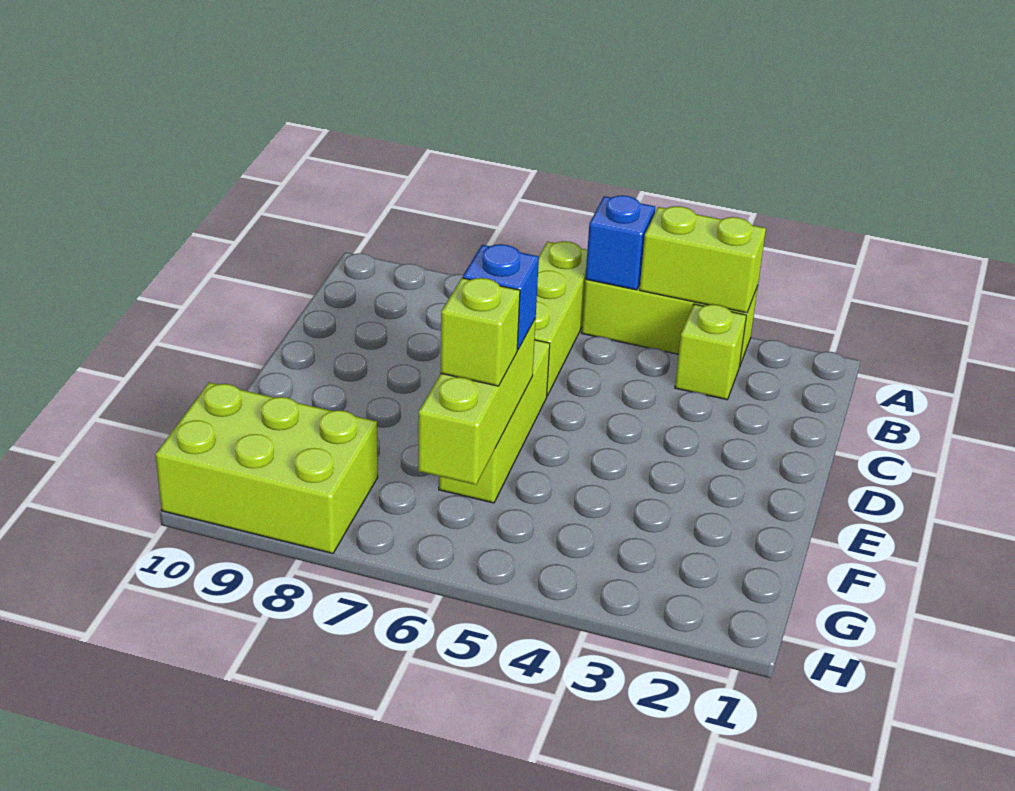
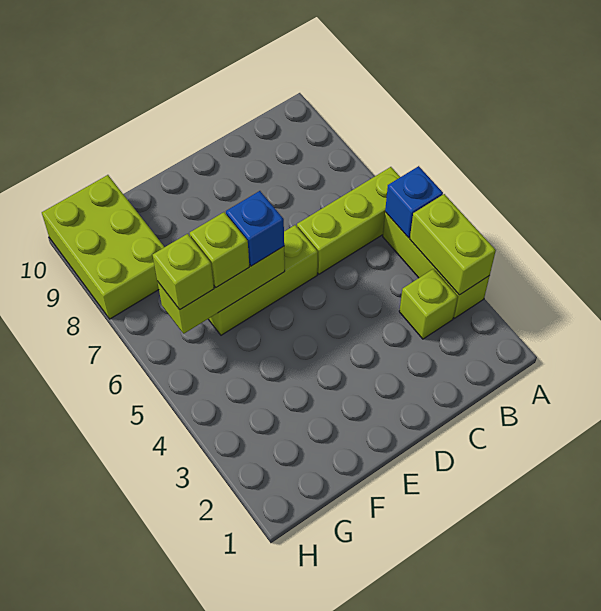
none -> lime 1x1 brick [153,234,214,310]

